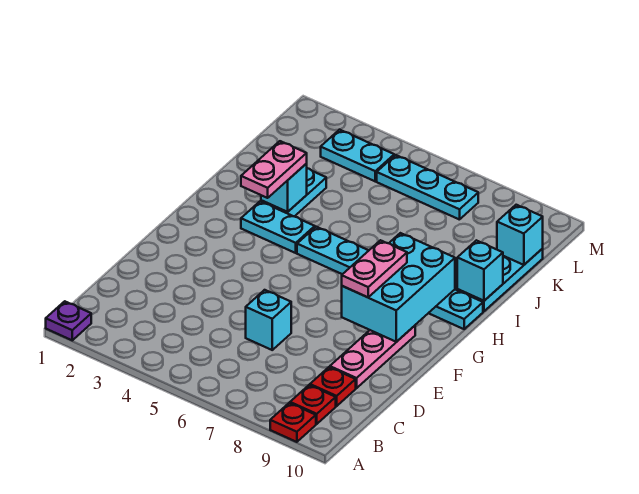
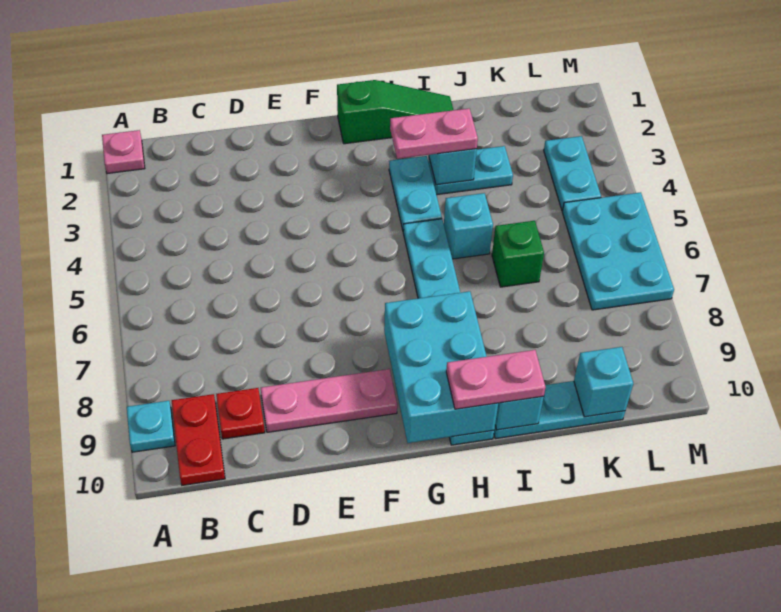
purple 1x1 plate [46,301,91,340] -> pink 1x1 plate [102,130,145,174]
red 1x1 plate [270,403,316,442] -> cyan 1x1 plate [127,401,175,452]
red 1x1 plate [290,385,336,424] -> red 1x2 plate [172,394,225,485]
cyan 1x1 brick [246,290,291,350] -> cyan 1x1 brick moved to [444,193,493,259]
cyan 2x3 brick [342,233,455,342] -> cyan 2x3 brick turned to [384,291,498,443]
pink 1x2 plate [342,240,407,297] -> pink 1x2 plate moved to [446,350,546,409]
none -> green 1x3 slope [337,80,453,144]
none -> green 1x1 brick [492,221,544,287]
cyan 1x3 plate [377,155,478,220] -> cyan 2x3 plate [562,192,674,310]

